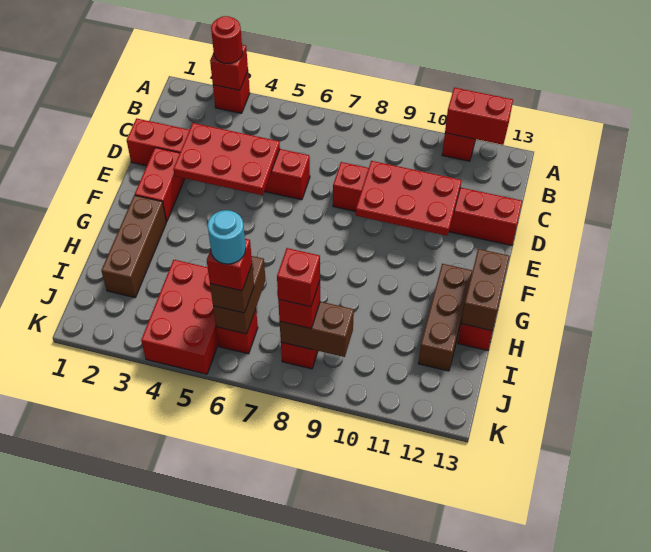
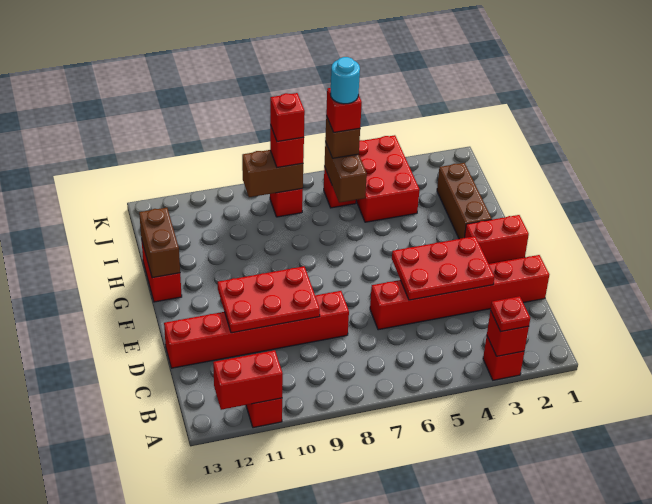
red 1x1 round brick [211,16,243,64] -> red 1x1 plate [491,296,530,331]
red 1x2 brick [135,148,185,222] -> red 1x2 brick turned to [465,215,529,264]
brown 1x3 brick [418,264,473,371] -> none

